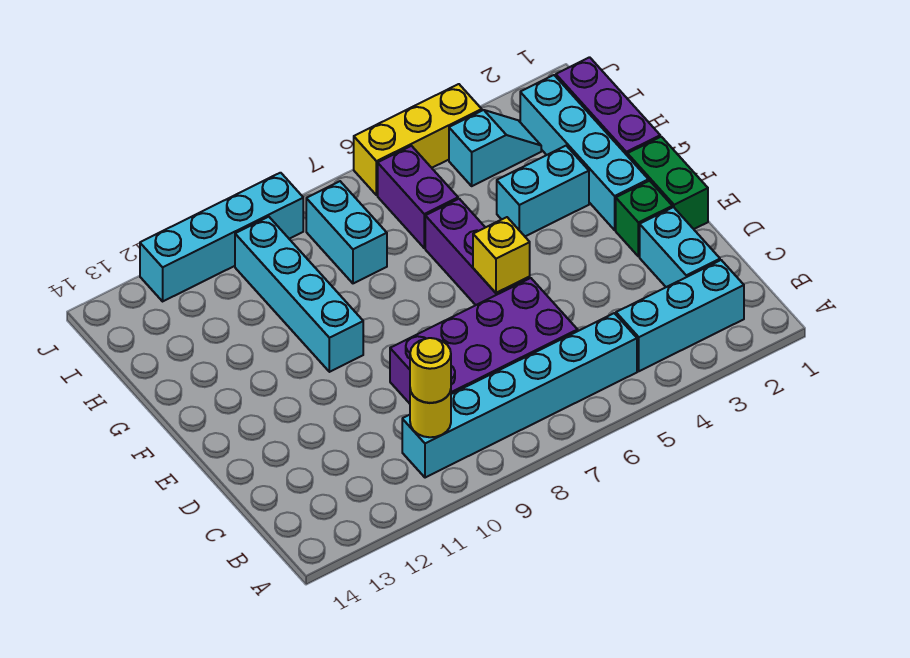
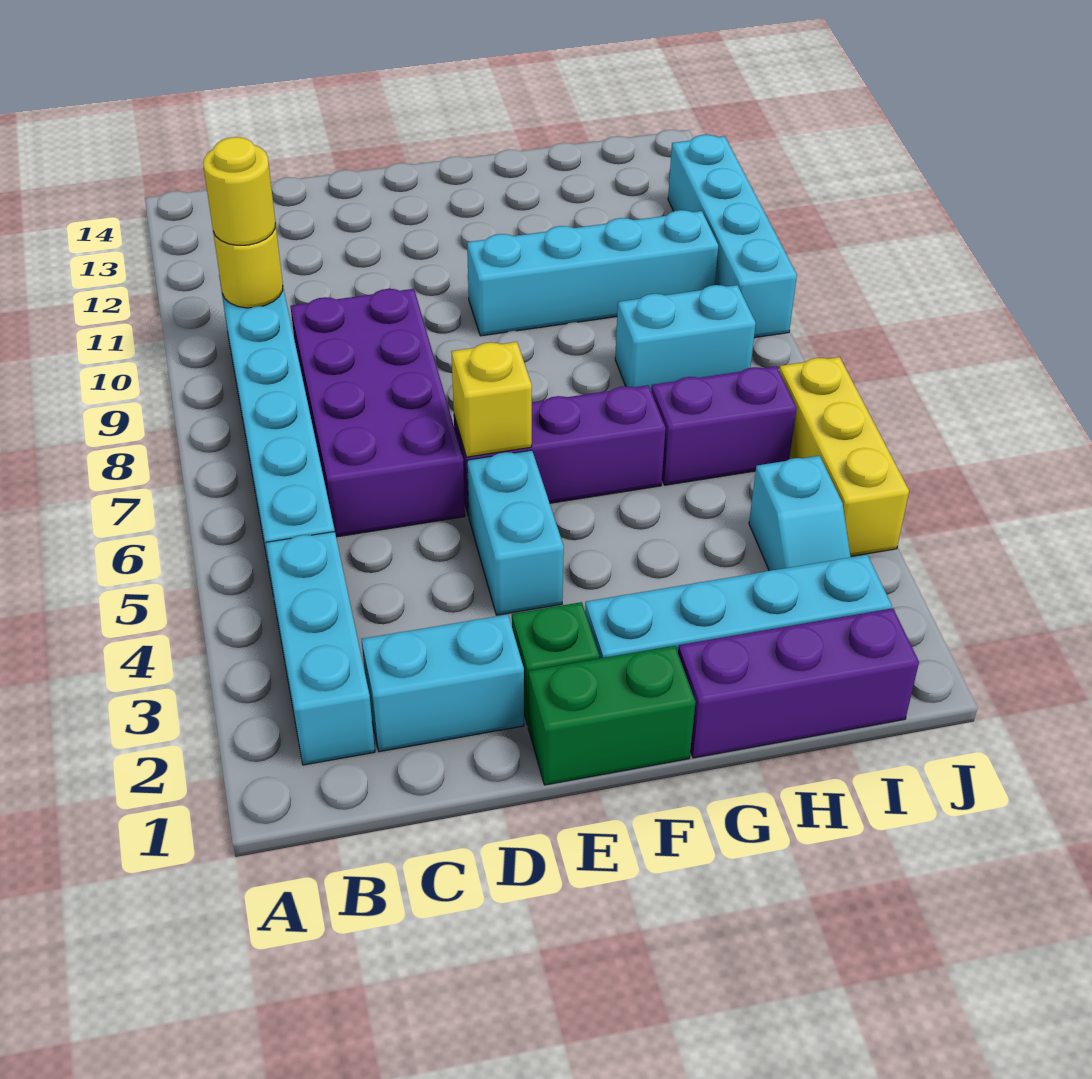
cyan 1x2 brick [497,146,589,236] -> cyan 1x2 brick moved to [467,450,564,615]

